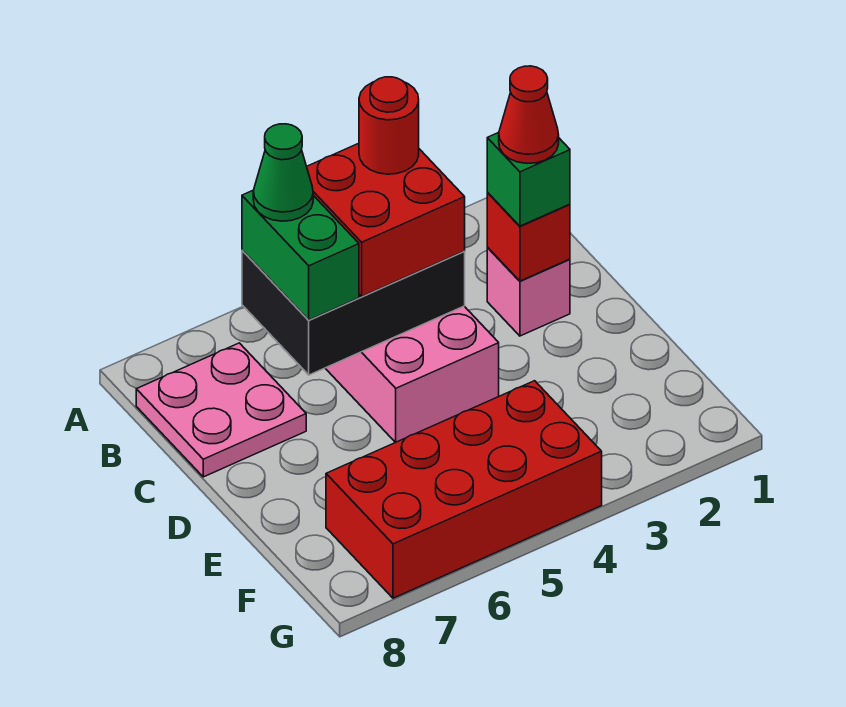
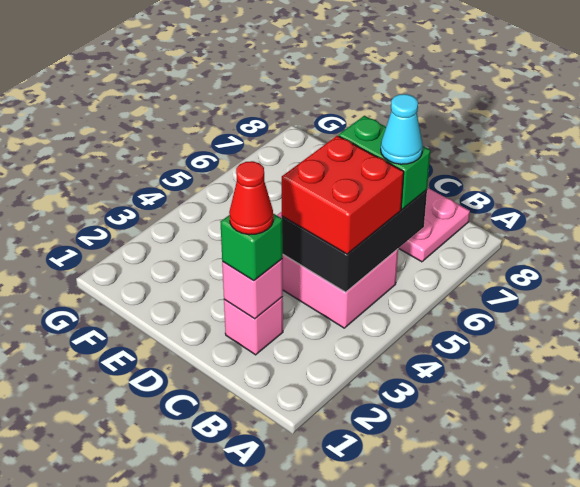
red 1x1 round brick [359,77,419,174] -> none
green 1x1 cone [253,124,313,221] -> cyan 1x1 cone [381,94,423,164]
red 1x1 brick [487,193,570,281] -> pink 1x1 brick [222,259,283,319]
red 2x4 brick [326,381,602,598] -> none

